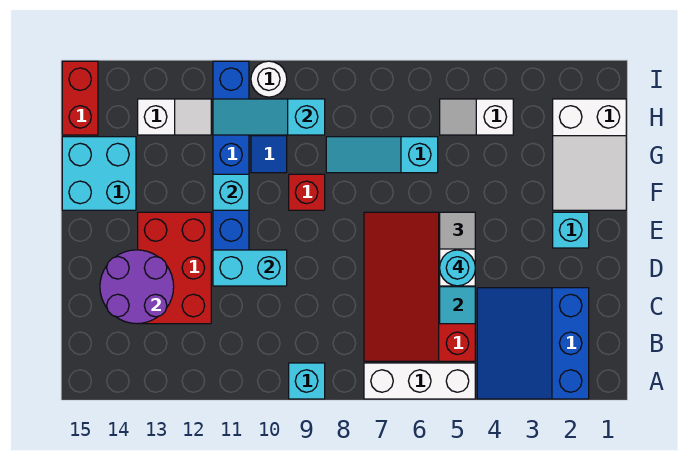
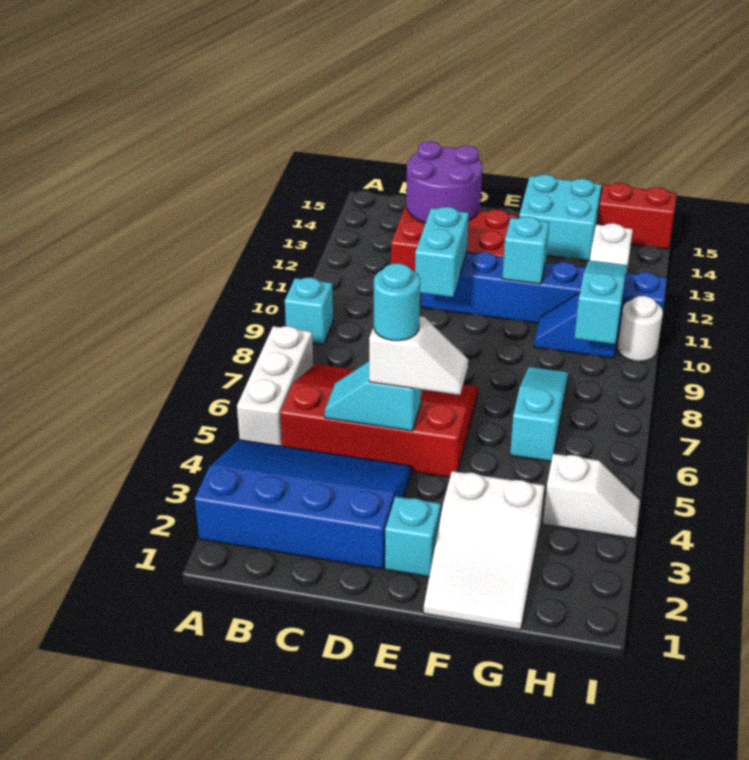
blue 3x3 slope [477,288,589,399] -> blue 3x4 slope [195,440,411,569]
white 2x3 slope [553,99,626,210] -> white 2x3 slope turned to [424,471,544,630]
red 1x1 brick [289,174,325,210] -> none
white 1x2 slope [440,99,513,135] -> white 1x2 slope turned to [543,454,640,539]

